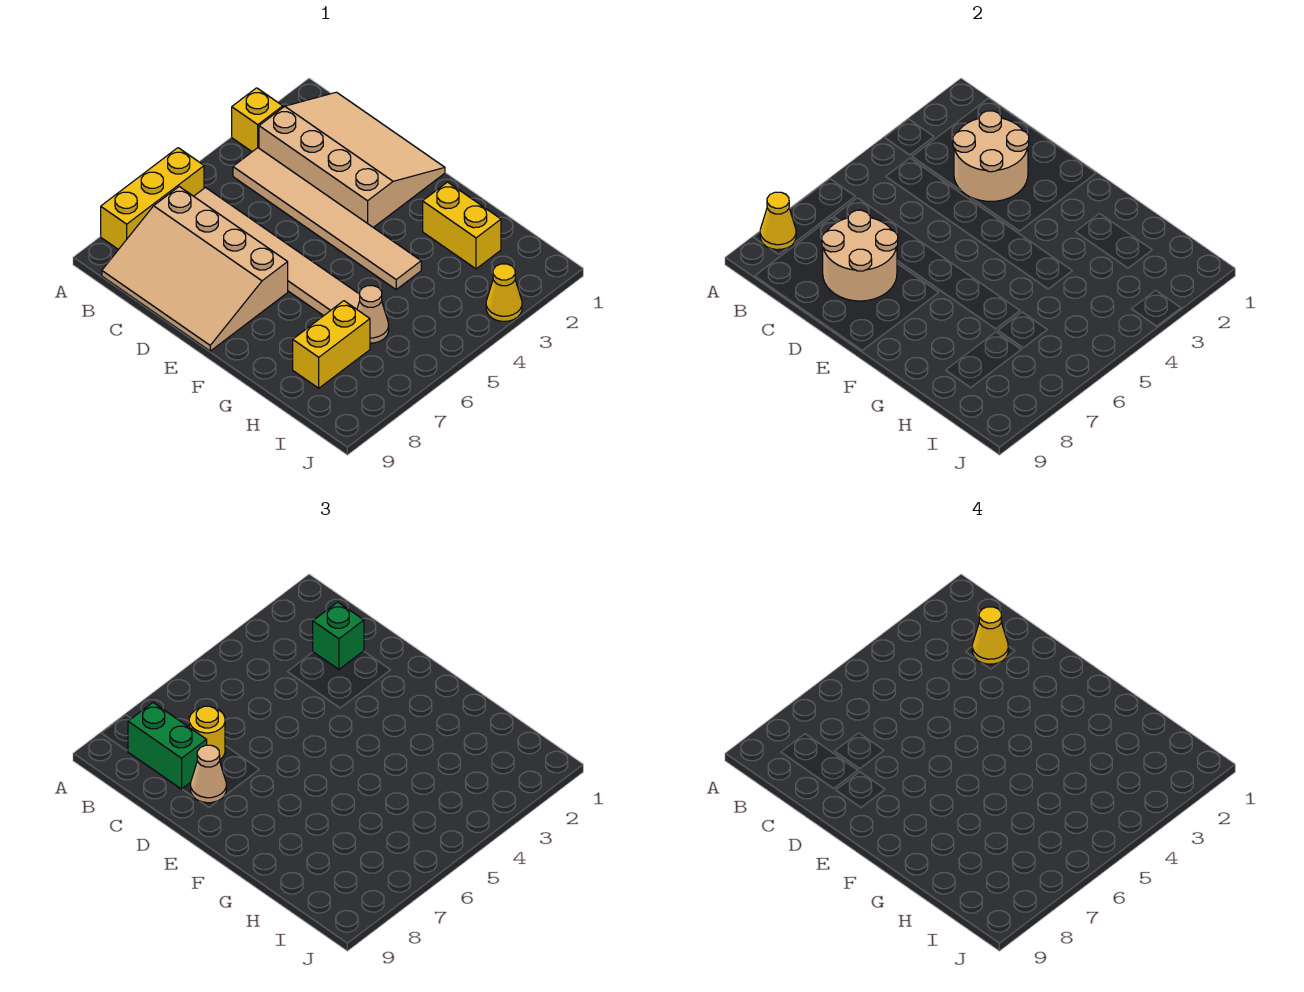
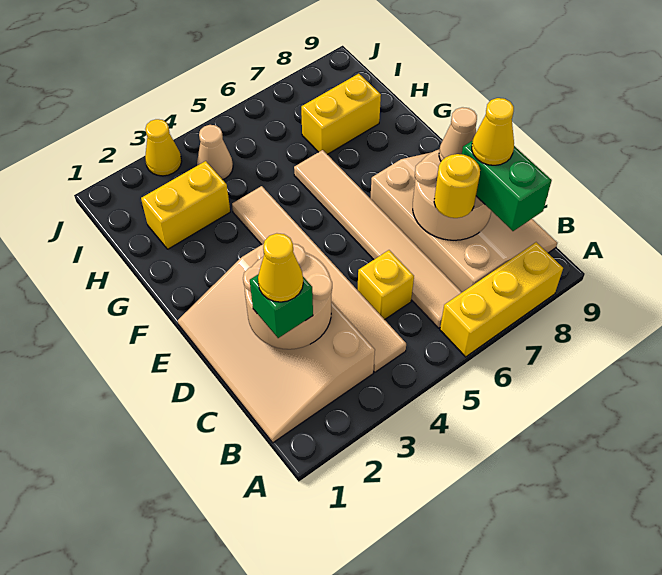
yellow 1x1 brick [232,88,283,152] -> yellow 1x1 brick moved to [357,250,414,320]
yellow 1x1 cone [760,192,796,250] -> yellow 1x1 cone moved to [472,98,514,165]
yellow 1x2 brick [423,182,501,269] -> yellow 1x2 brick turned to [141,161,230,249]
tan 1x1 cone [357,286,389,343] -> tan 1x1 cone moved to [197,125,233,180]

